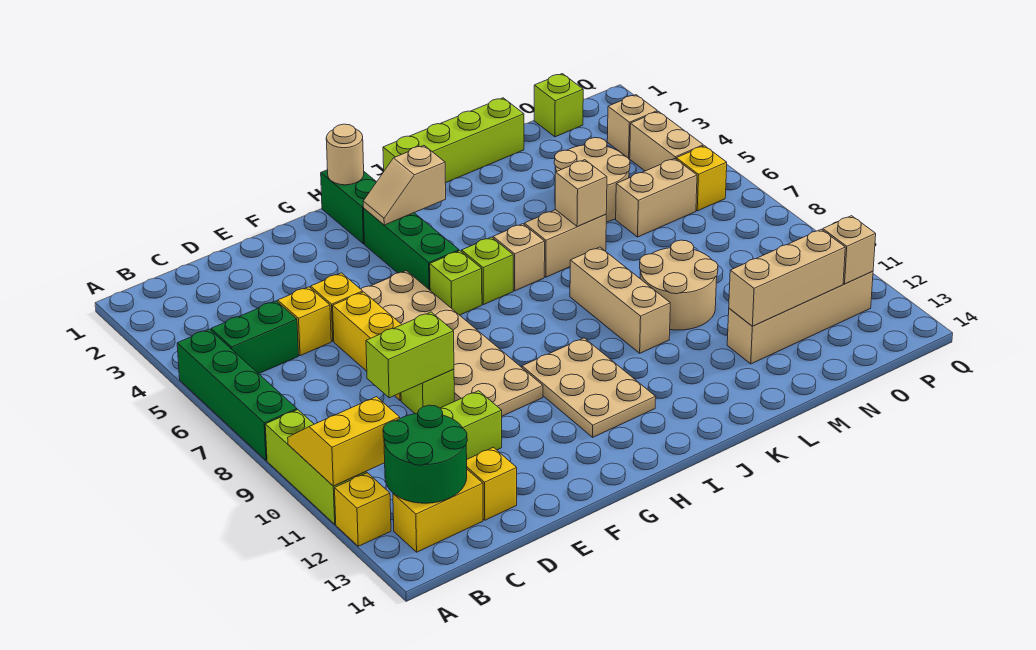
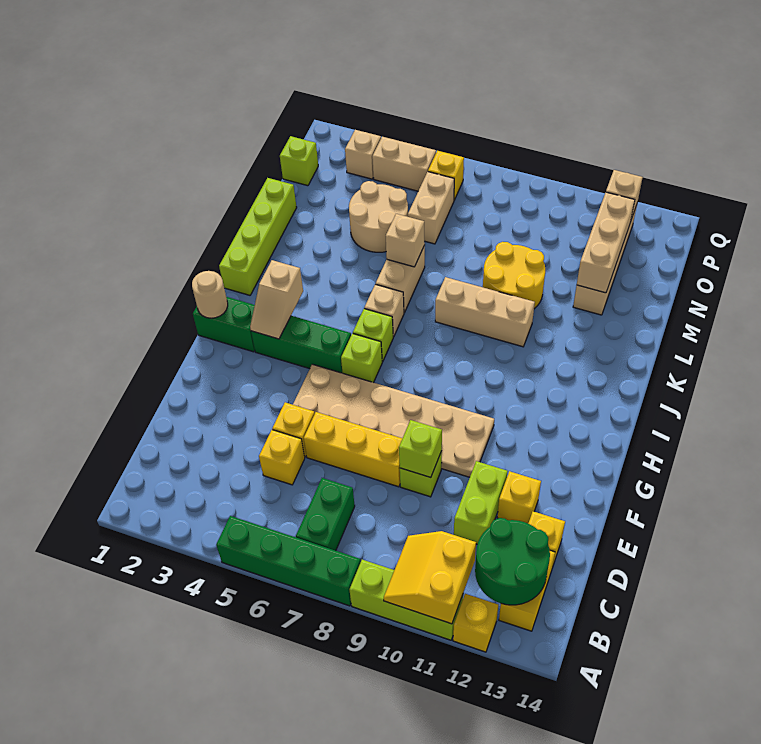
green 1x2 brick [211,301,298,374] -> green 1x2 brick moved to [296,478,355,551]
lime 1x2 brick [366,312,454,398] -> lime 1x1 brick [399,420,442,478]
none -> yellow 1x1 brick [497,471,541,523]
tan 2x3 plate [522,338,656,437] -> none
tan 2x2 round brick [640,240,718,330] -> yellow 2x2 round brick [483,242,545,309]

